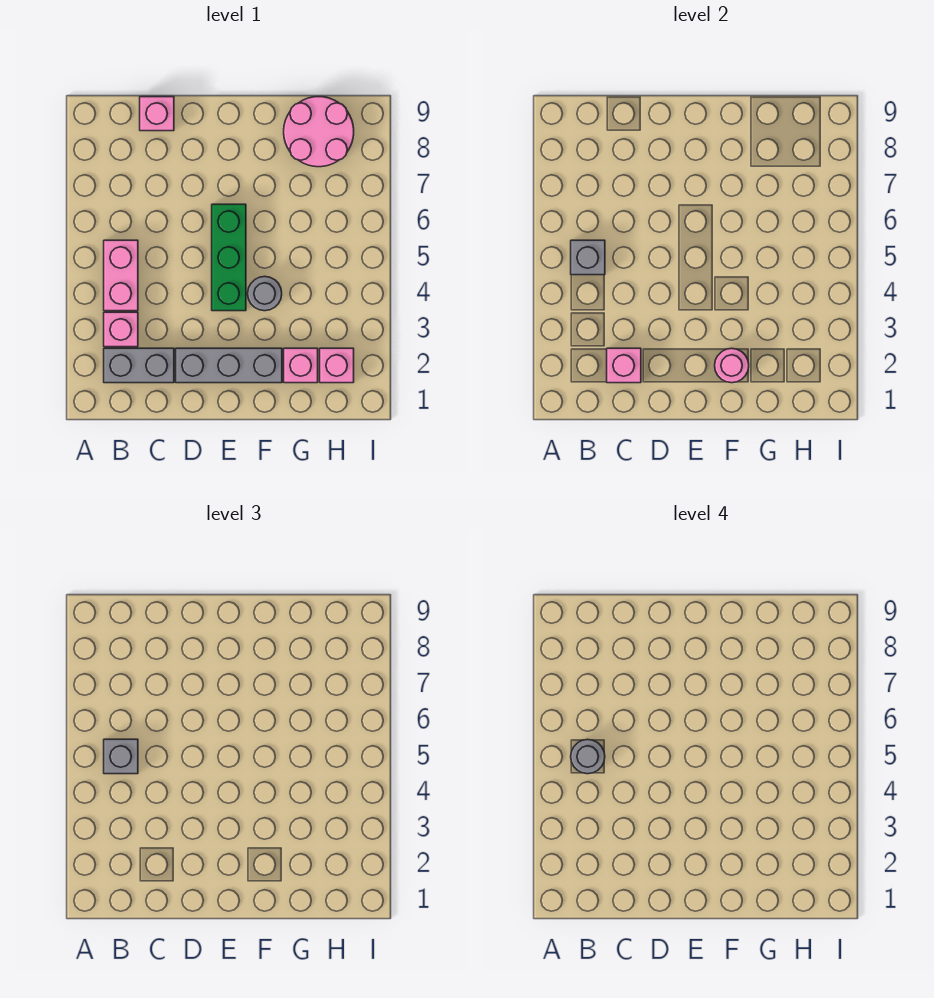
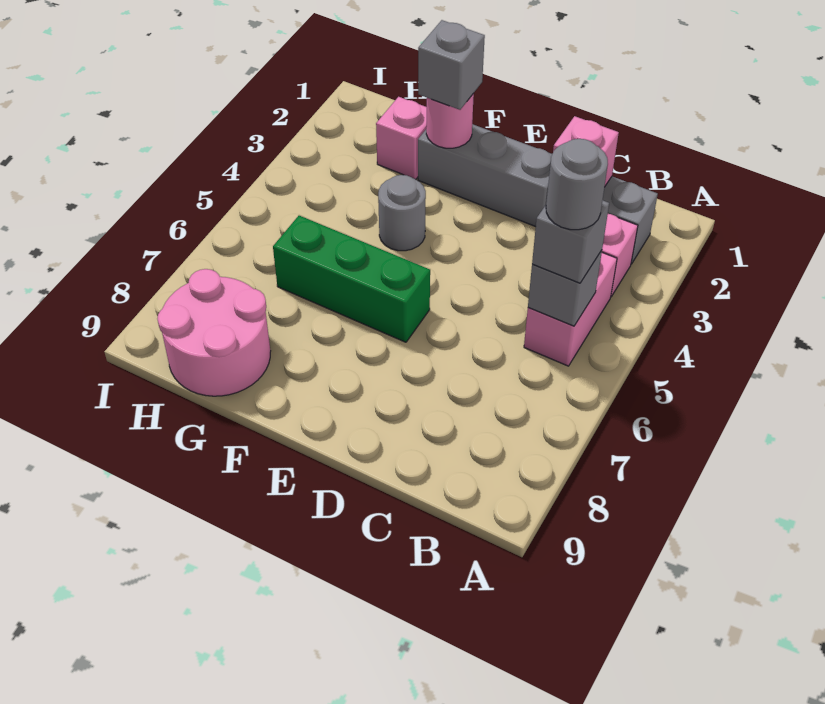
pink 1x1 brick [140,97,174,131] -> none
green 1x3 brick [212,204,246,311] -> green 1x3 brick turned to [273,216,430,342]
none -> grey 1x1 brick [418,20,485,110]
pink 1x1 brick [320,348,354,383] -> none

